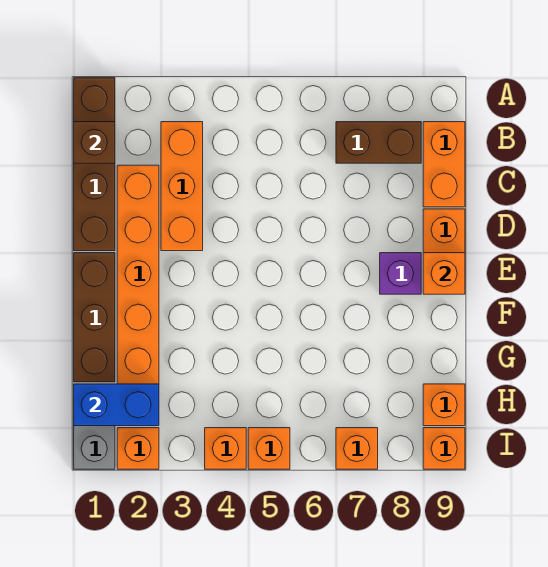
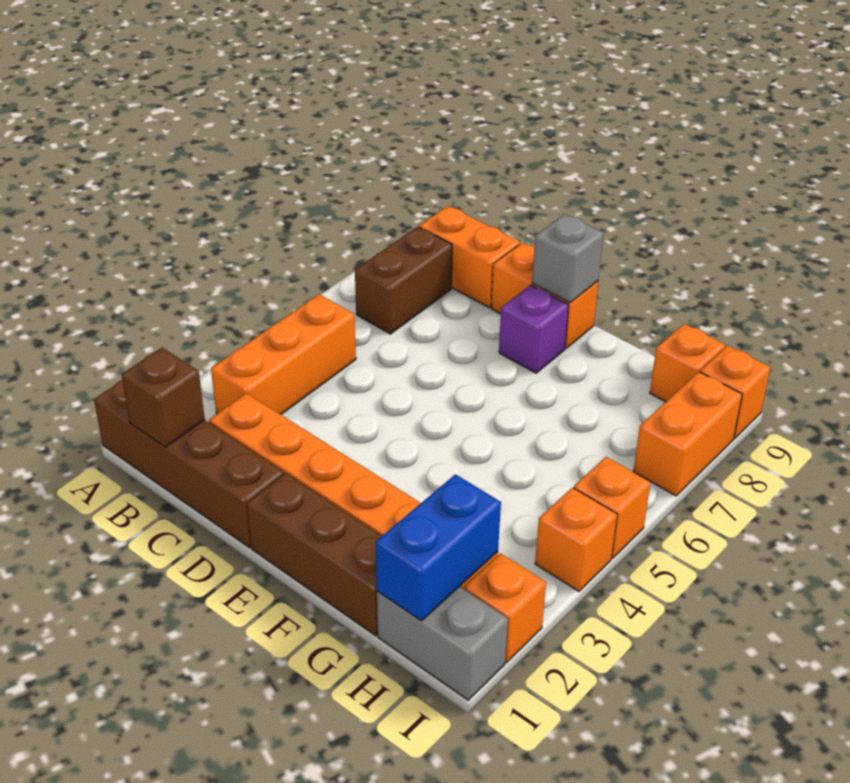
orange 1x3 brick [161,122,203,251] -> orange 1x3 brick turned to [211,294,356,415]
orange 1x1 brick [423,253,465,294] -> grey 1x1 brick [532,214,603,303]
orange 1x1 brick [336,428,378,469] -> orange 1x2 brick [633,372,742,496]

